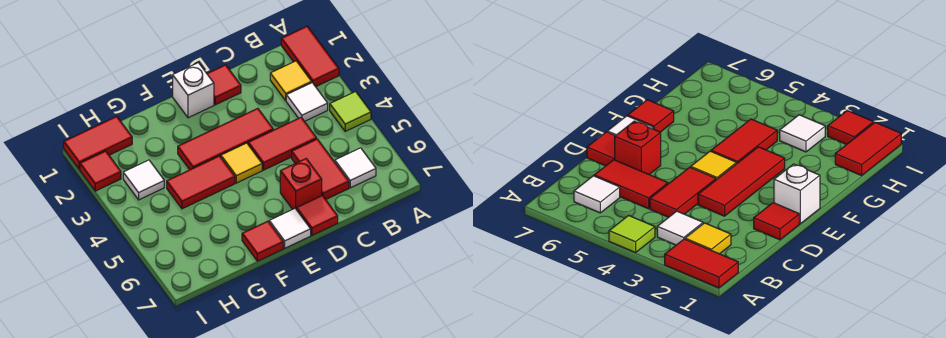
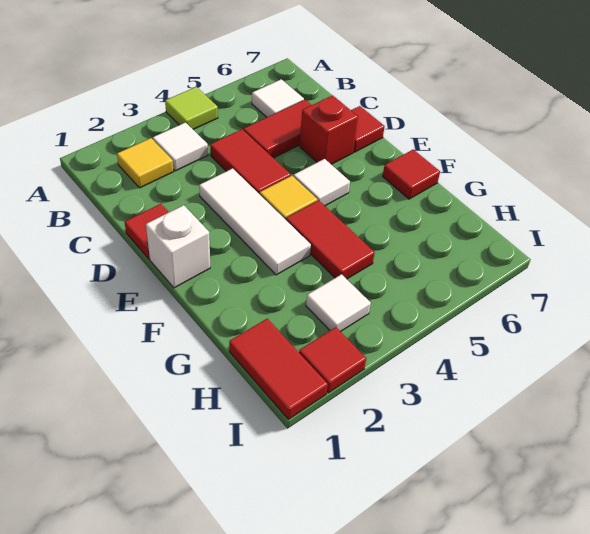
red 1x2 tile [281,26,339,87] -> none
red 1x3 tile [178,108,273,170] -> white 1x3 tile [199,168,311,275]
white 1x1 tile [269,209,311,248] -> white 1x1 tile moved to [293,159,350,206]

